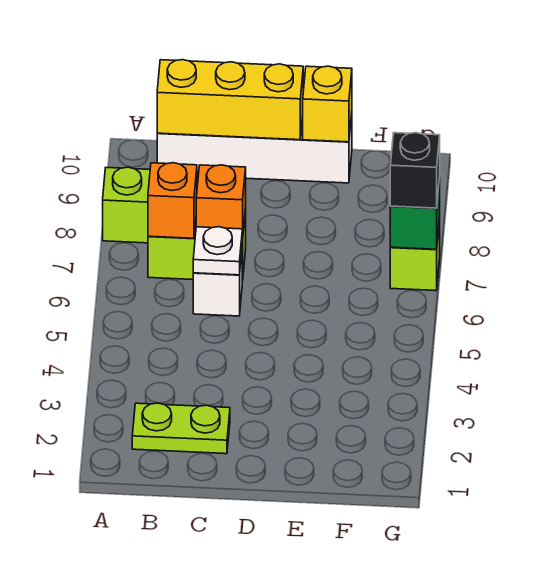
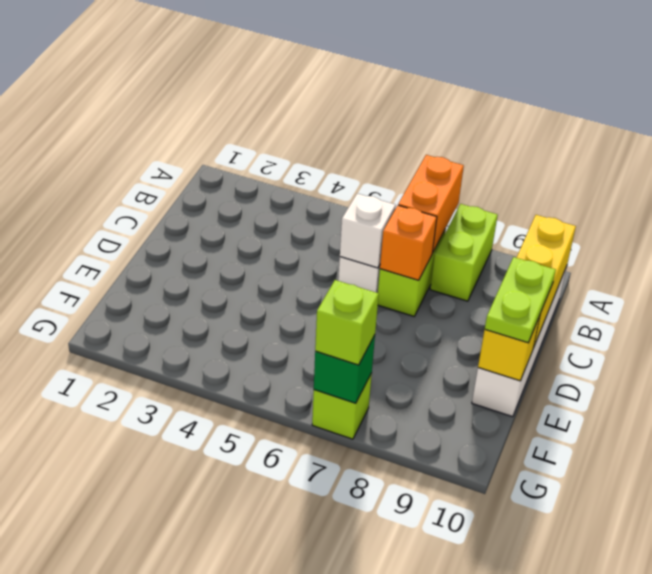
lime 1x2 plate [132,403,230,454] -> lime 1x2 plate moved to [485,257,556,343]
orange 1x1 brick [148,163,197,238] -> orange 1x2 brick [398,155,464,253]
white 1x1 plate [193,227,242,275] -> white 1x1 brick [340,193,396,268]
black 1x1 brick [390,133,440,208] -> lime 1x1 brick [315,280,379,365]

